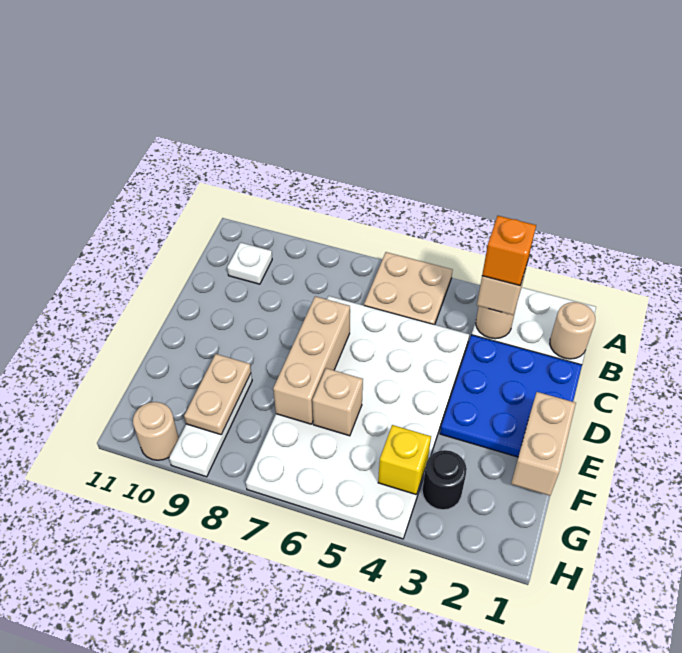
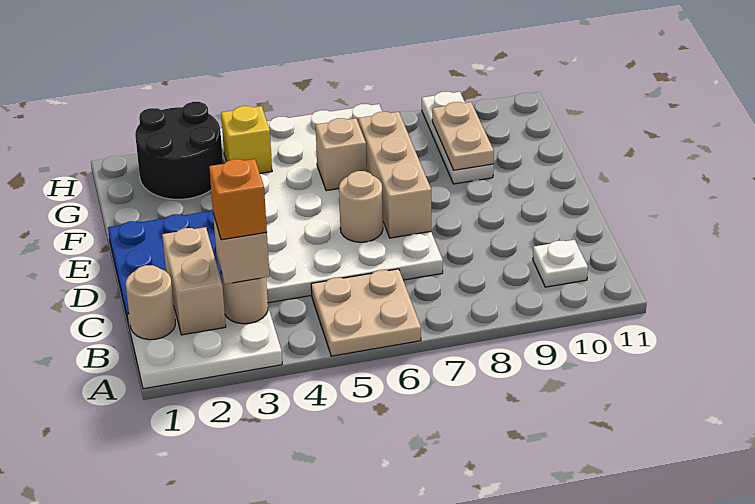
tan 1x2 brick [511,392,576,496] -> tan 1x2 brick moved to [162,227,226,335]
black 1x1 round brick [422,450,467,510] -> black 2x2 round brick [135,102,223,199]
tan 1x1 round brick [133,402,179,460] -> tan 1x1 round brick moved to [339,171,383,242]

